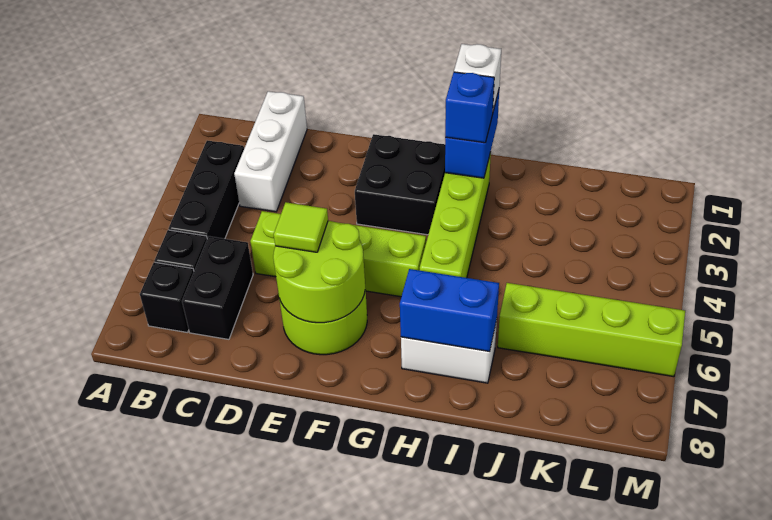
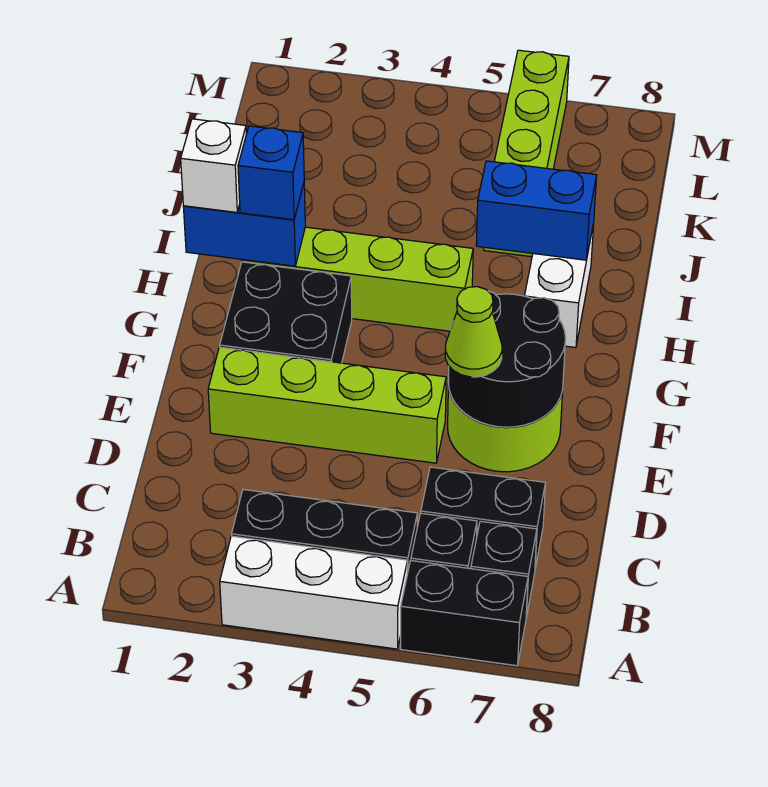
none -> black 1x2 brick [401,561,528,666]
white 1x3 brick [234,91,307,212] -> white 1x3 brick moved to [220,536,408,649]
lime 1x4 brick [250,211,426,297] -> lime 1x4 brick turned to [208,347,446,463]
lime 2x2 round brick [273,221,365,323] -> black 2x2 round brick [448,291,566,427]
lime 1x1 tile [274,202,328,252] -> lime 1x1 cone [445,287,502,377]
blue 1x2 brick [400,269,499,352] -> blue 1x2 brick turned to [476,161,597,260]

